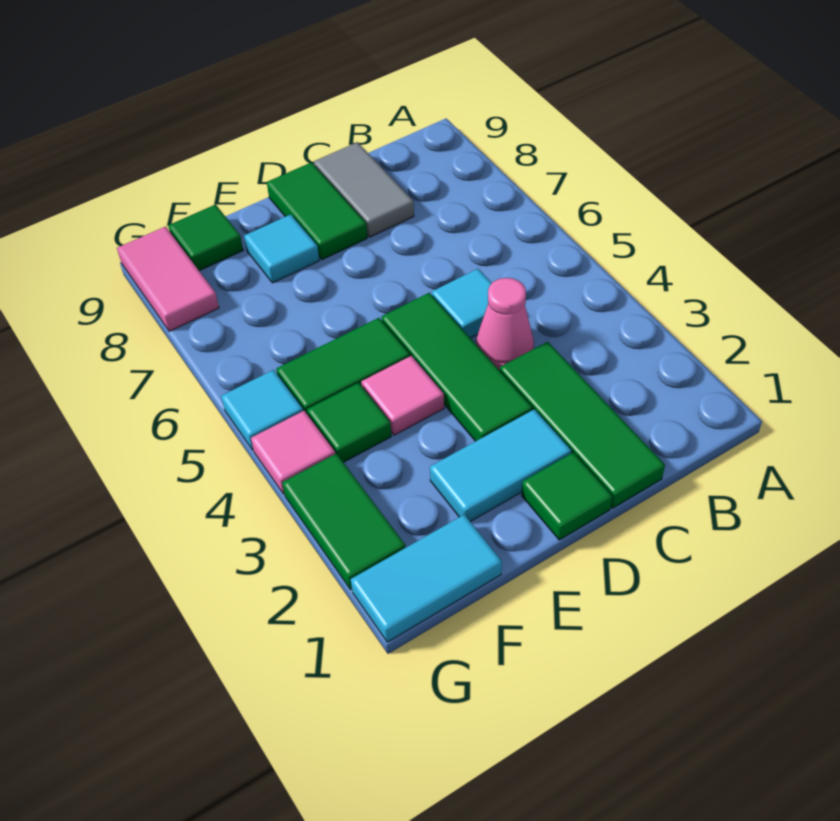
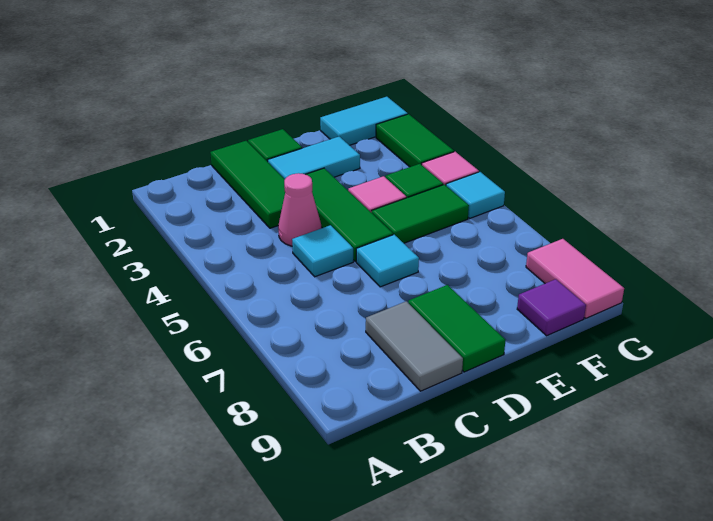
cyan 1x1 tile [244,214,319,283] -> cyan 1x1 tile moved to [356,235,419,287]
green 1x1 tile [168,205,243,271] -> purple 1x1 tile [517,279,586,336]

